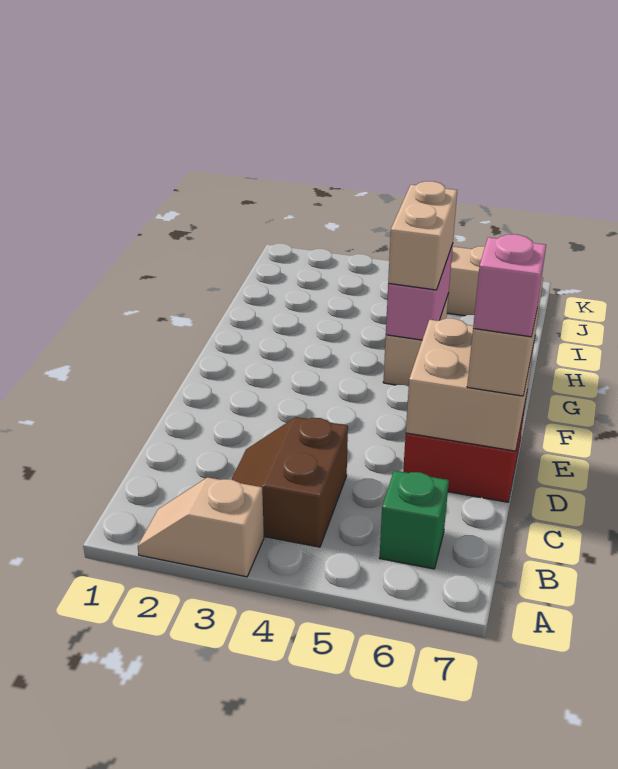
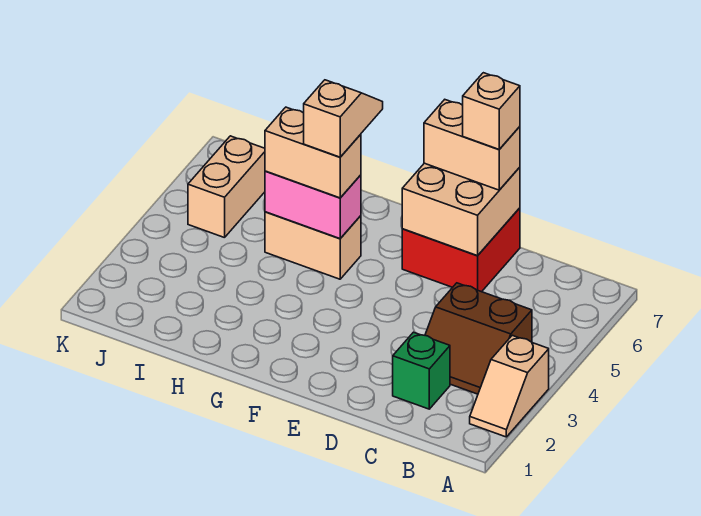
green 1x1 brick [380,471,449,569] -> green 1x1 brick moved to [393,332,450,409]
pink 1x1 brick [473,234,546,337] -> tan 1x1 brick [463,73,520,149]
none -> tan 1x2 slope [304,80,383,157]

